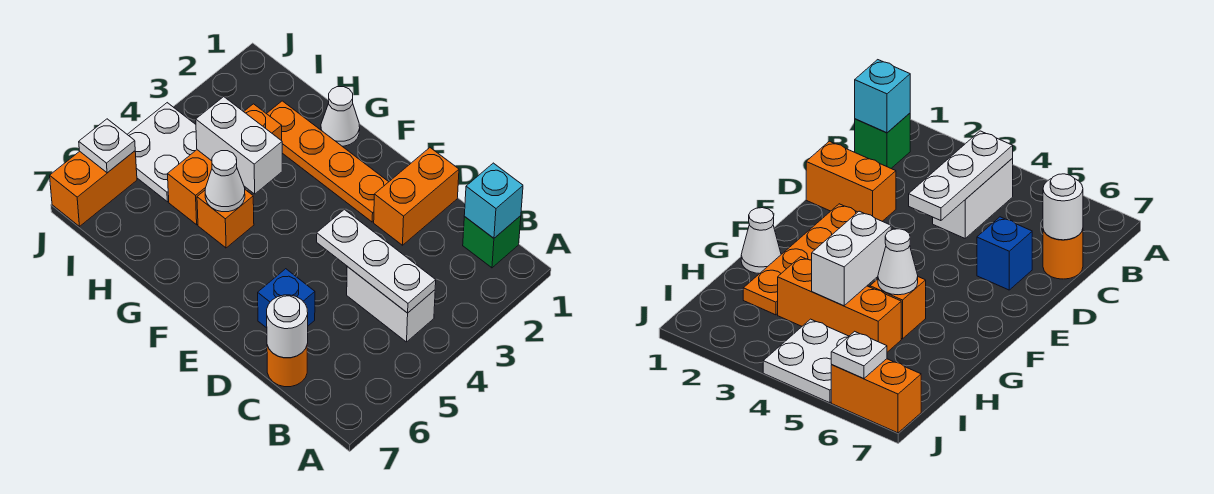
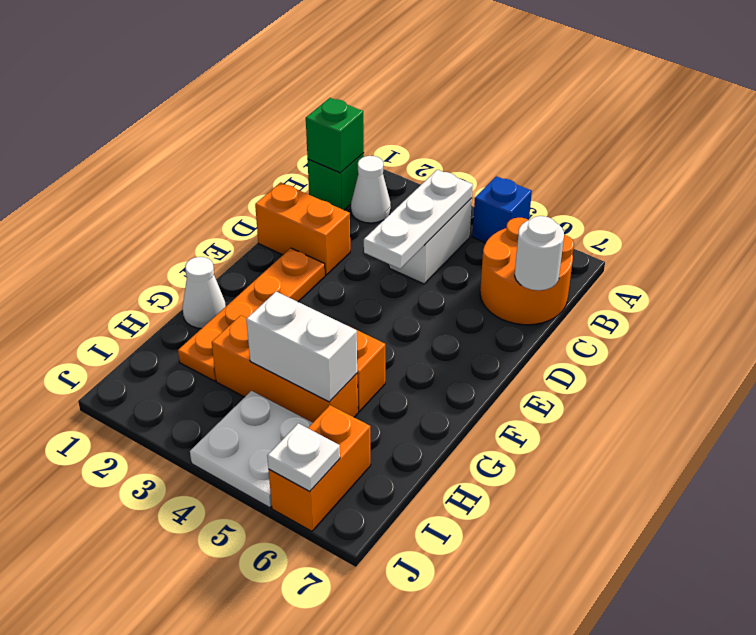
cyan 1x1 brick [464,163,523,238] -> green 1x1 brick [306,98,364,173]
orange 1x1 round brick [267,345,307,387] -> orange 2x2 round brick [480,218,574,325]
blue 1x1 brick [258,269,315,328] -> blue 1x1 brick moved to [472,176,532,243]
white 1x2 brick [196,97,282,194] -> white 1x2 brick turned to [246,292,357,402]
white 1x1 cone [205,151,245,212] -> white 1x1 cone moved to [351,156,391,223]
orange 1x2 brick [50,151,137,226] -> orange 1x2 brick turned to [269,405,371,531]

